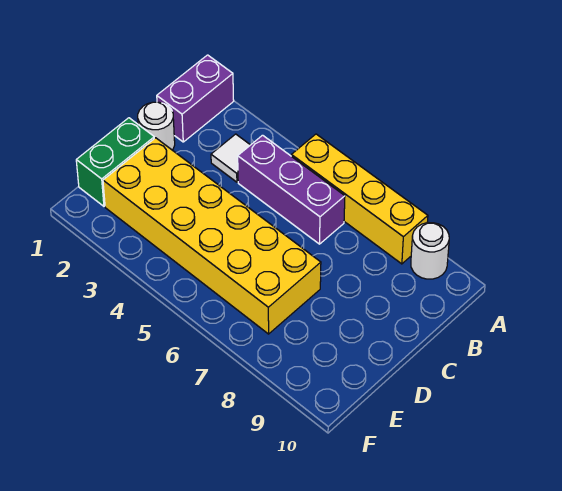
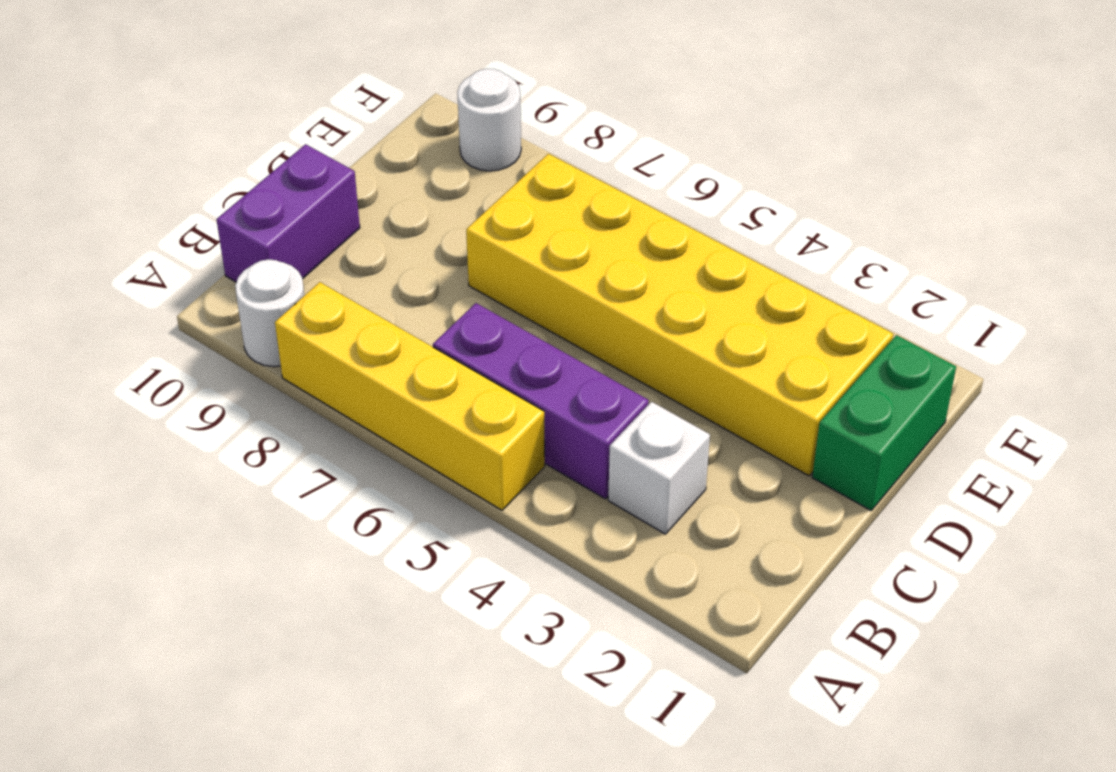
purple 1x2 brick [157,55,234,142] -> purple 1x2 brick moved to [216,144,360,282]
white 1x1 tile [211,134,250,182] -> white 1x1 brick [608,402,710,534]
white 1x1 round brick [138,102,175,150] -> white 1x1 round brick moved to [457,69,521,171]

